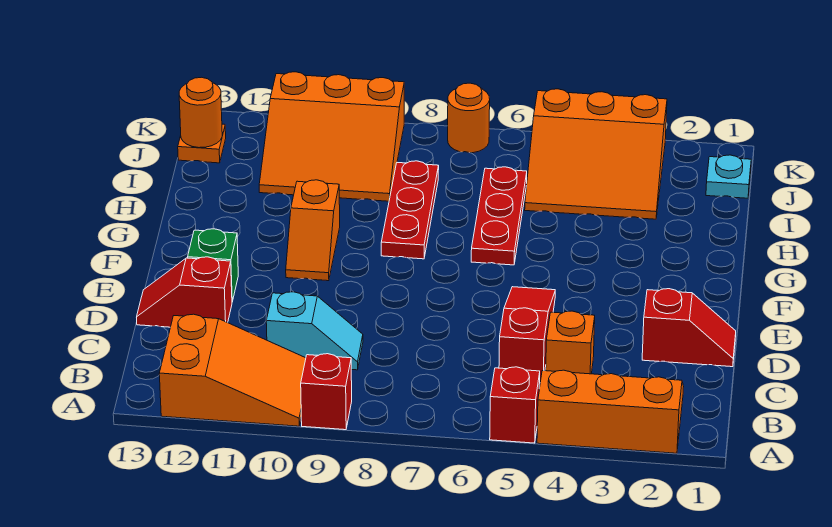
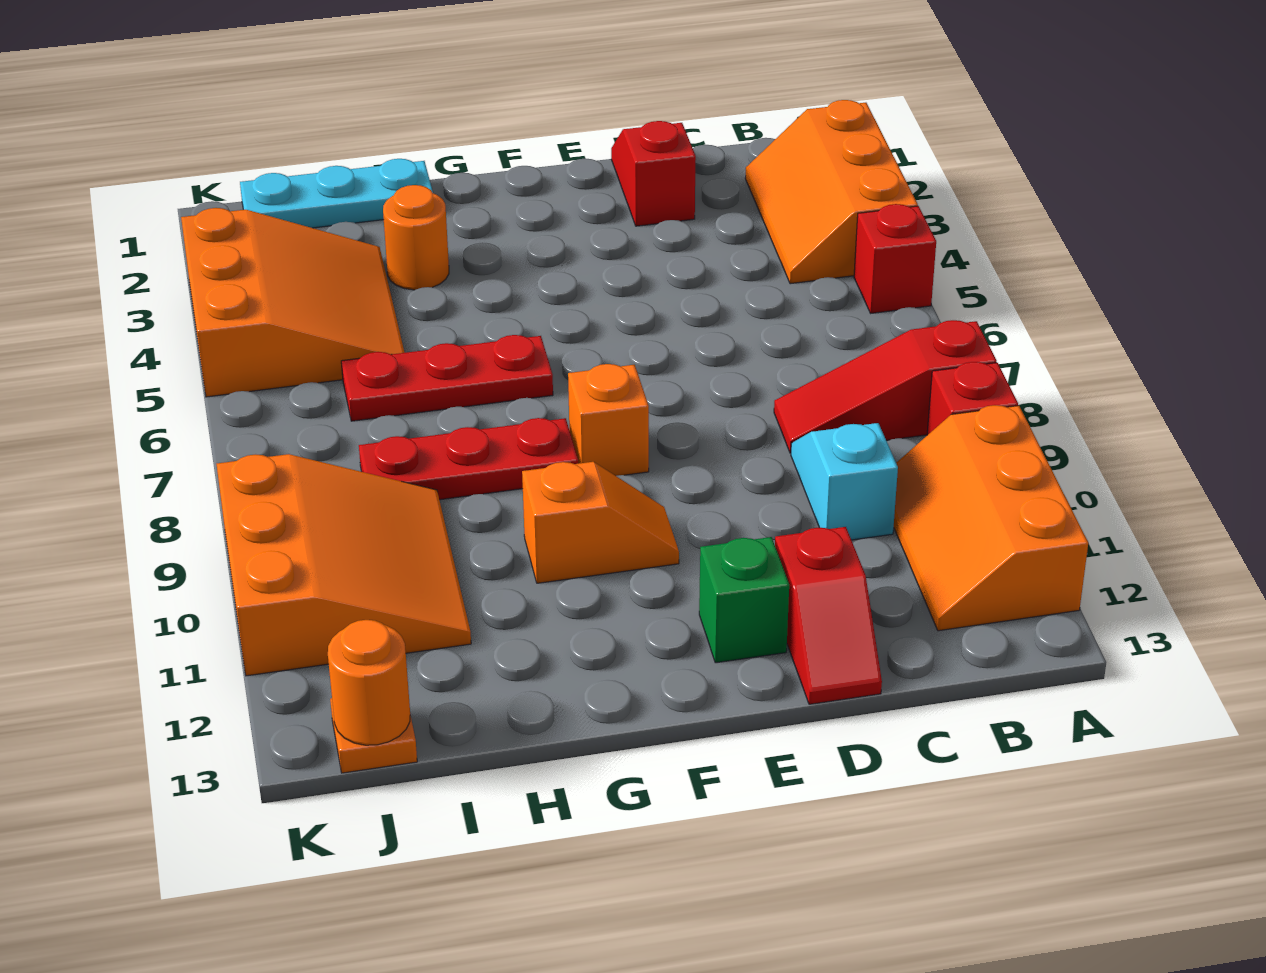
orange 2x3 slope [159,314,306,426] -> orange 2x3 slope turned to [894,405,1088,631]
orange 1x1 brick [546,311,595,374] -> orange 1x1 brick moved to [568,364,649,476]
red 1x3 slope [499,287,555,382] -> red 1x3 slope moved to [774,320,996,453]
cyan 1x1 plate [706,155,751,198] -> cyan 1x3 plate [240,159,433,228]
orange 1x1 round brick [448,83,490,153] -> orange 1x1 round brick moved to [383,185,449,290]

